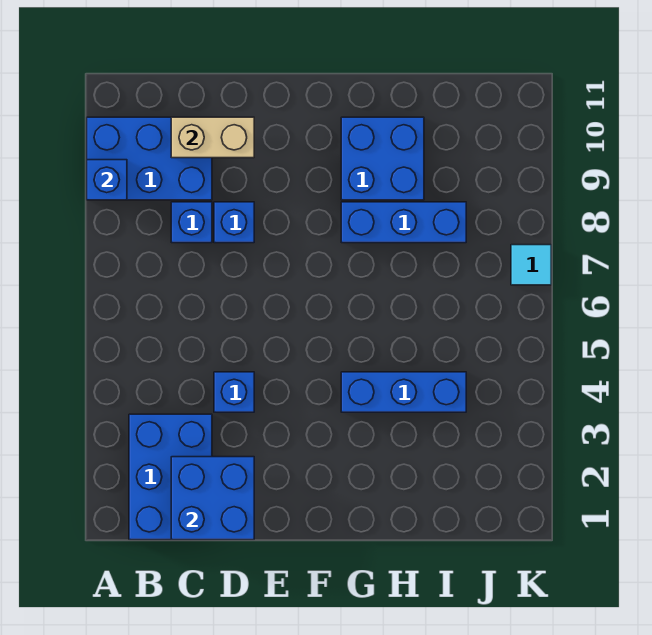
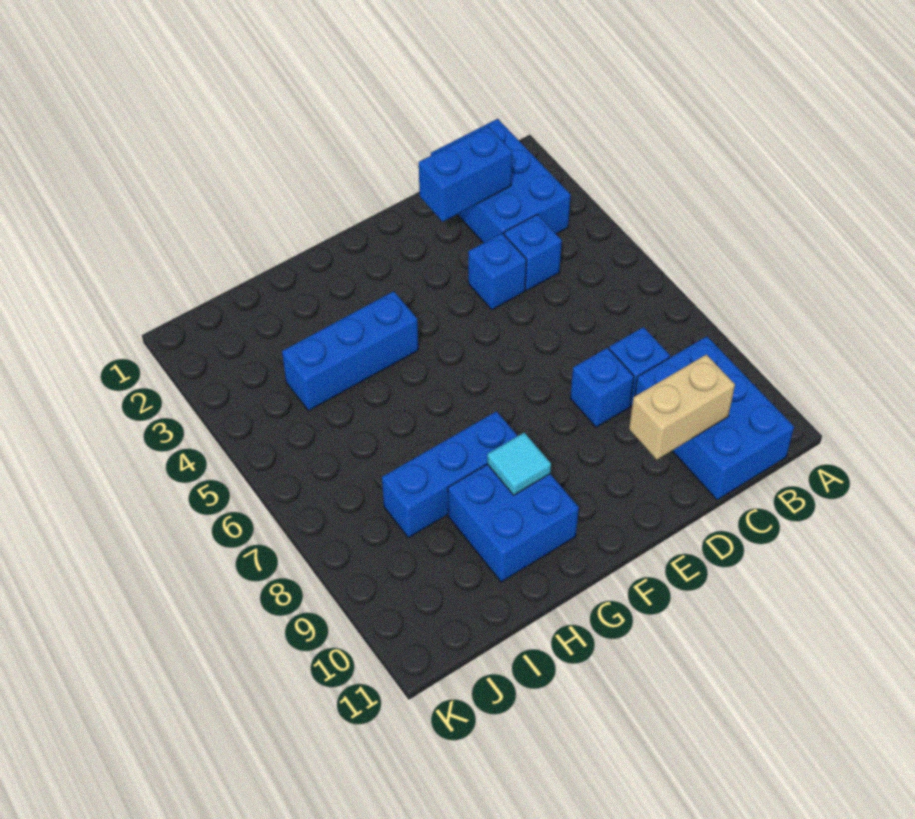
blue 2x3 brick [87,117,212,200] -> blue 2x3 brick turned to [635,336,794,500]
blue 1x1 brick [87,160,127,200] -> blue 1x1 brick moved to [504,214,562,290]
blue 2x2 brick [171,457,254,540] -> blue 1x2 brick [419,126,512,222]
cyan 1x1 tile [511,245,551,285] -> cyan 1x1 tile moved to [487,433,551,495]

